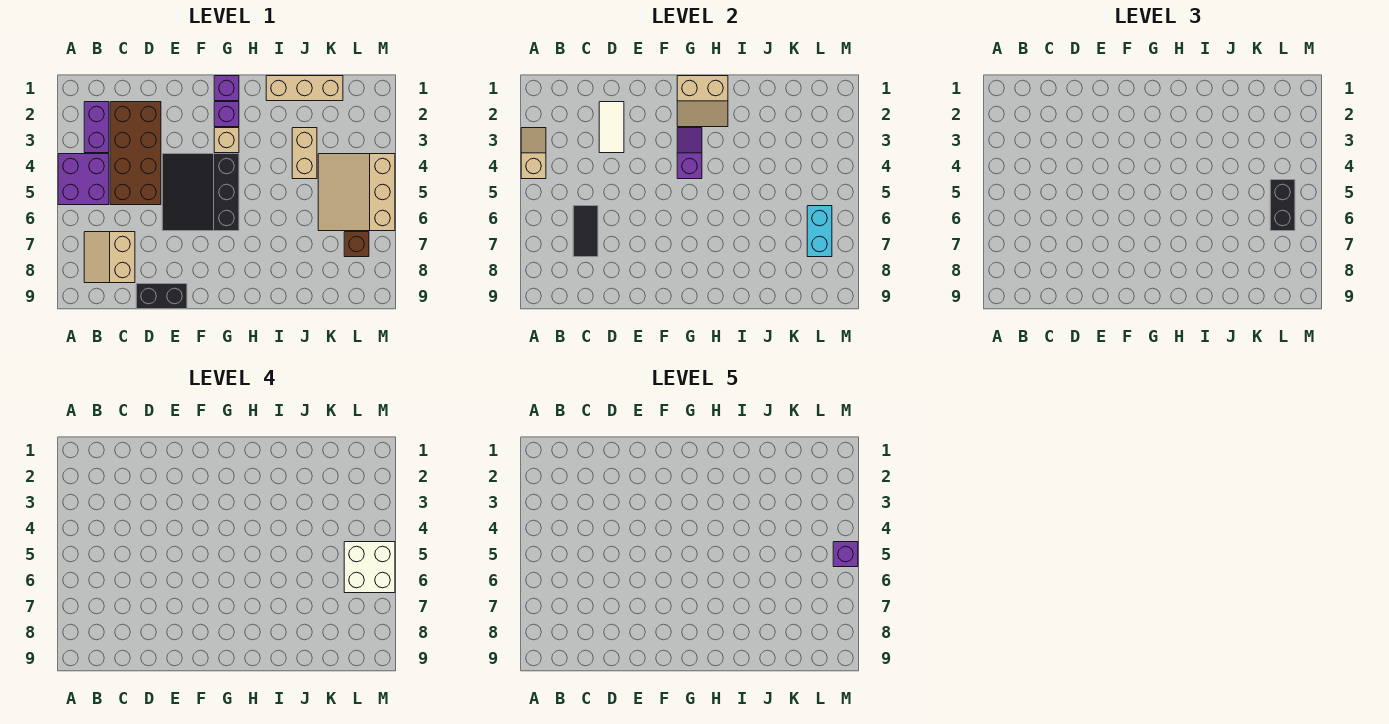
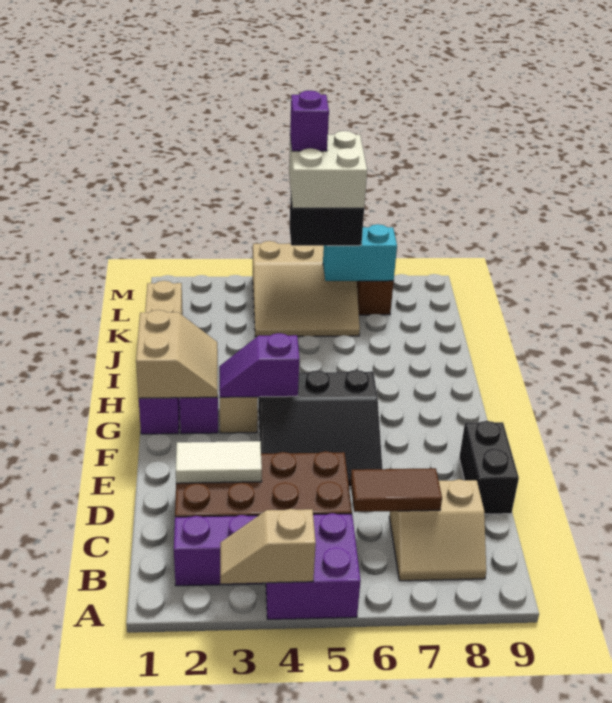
black 1x2 tile [573,206,598,257] -> brown 1x2 tile [350,468,442,512]
tan 1x2 brick [292,128,317,179] -> none

